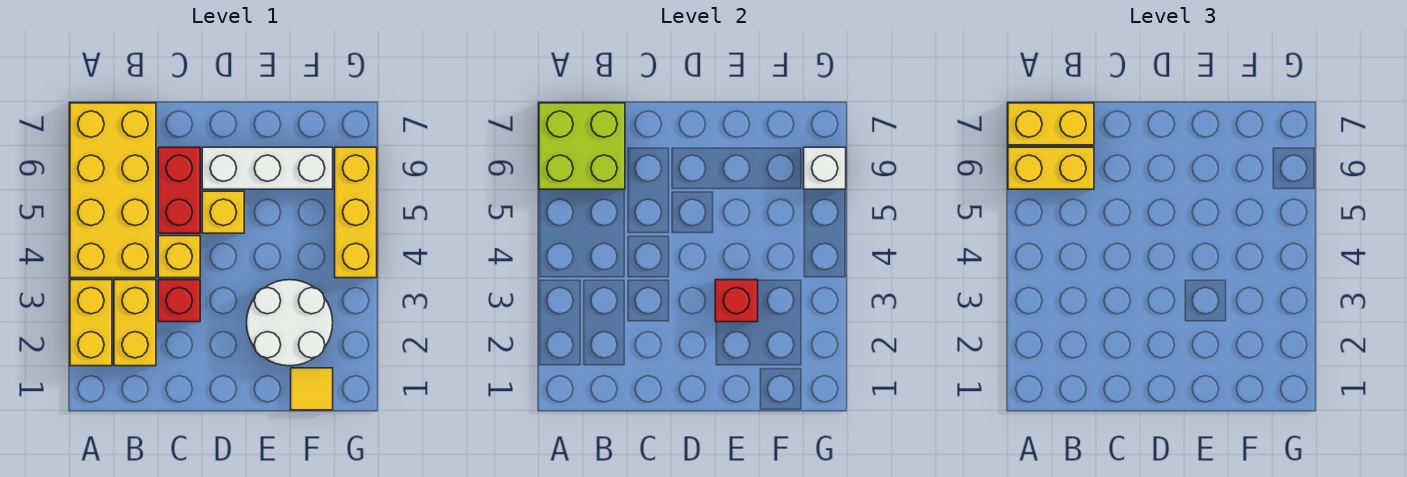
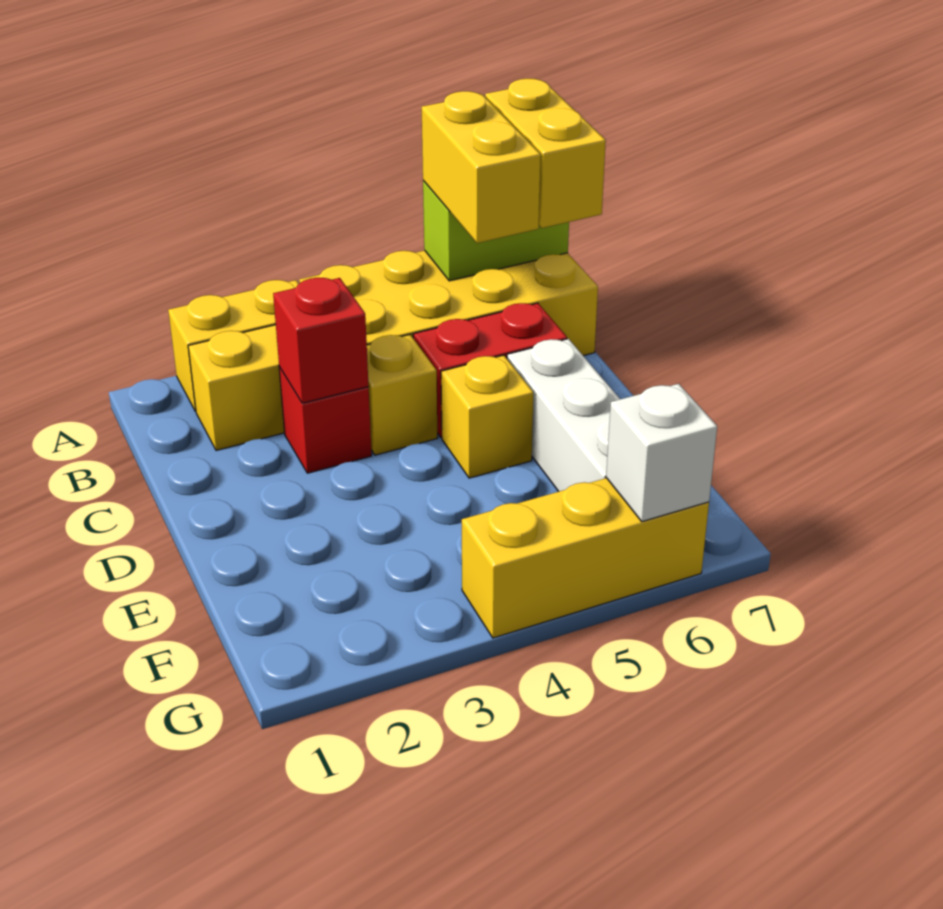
lime 2x2 brick [539,103,625,189] -> lime 1x2 brick [423,181,569,281]
white 2x2 round brick [247,280,333,366] -> none
red 1x1 brick [715,280,758,322] -> red 1x1 brick moved to [273,278,369,403]
yellow 1x1 tile [291,368,333,410] -> none

